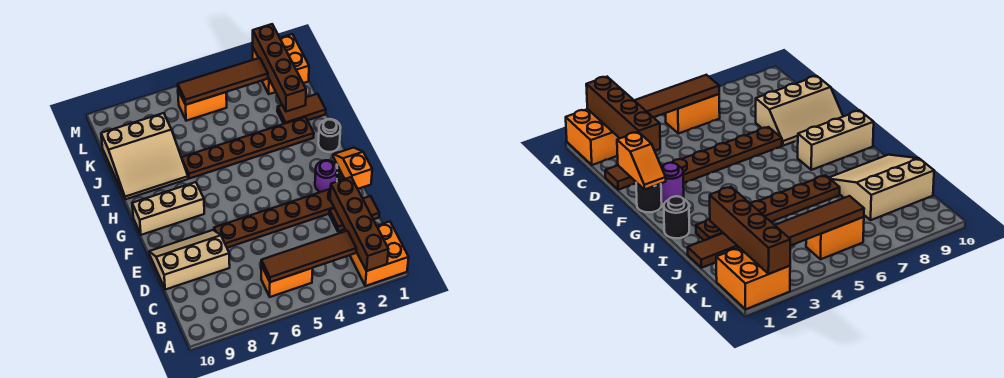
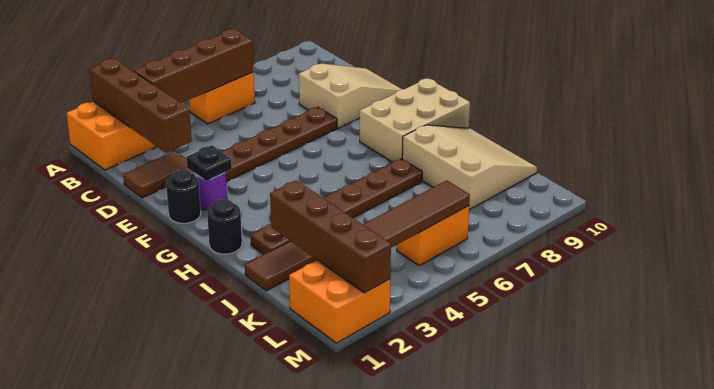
brown 1x4 tile [261,231,356,282] -> brown 1x4 brick [134,29,254,103]
tan 2x3 slope [149,230,230,290] -> tan 2x3 slope turned to [299,64,402,128]
orange 1x2 slope [333,148,372,189] -> none
none -> black 1x1 plate [186,145,232,181]
tan 1x3 brick [132,182,204,235] -> tan 2x3 brick [360,78,470,162]
tan 3x3 slope [101,113,188,199] -> tan 3x3 slope turned to [402,125,537,210]

